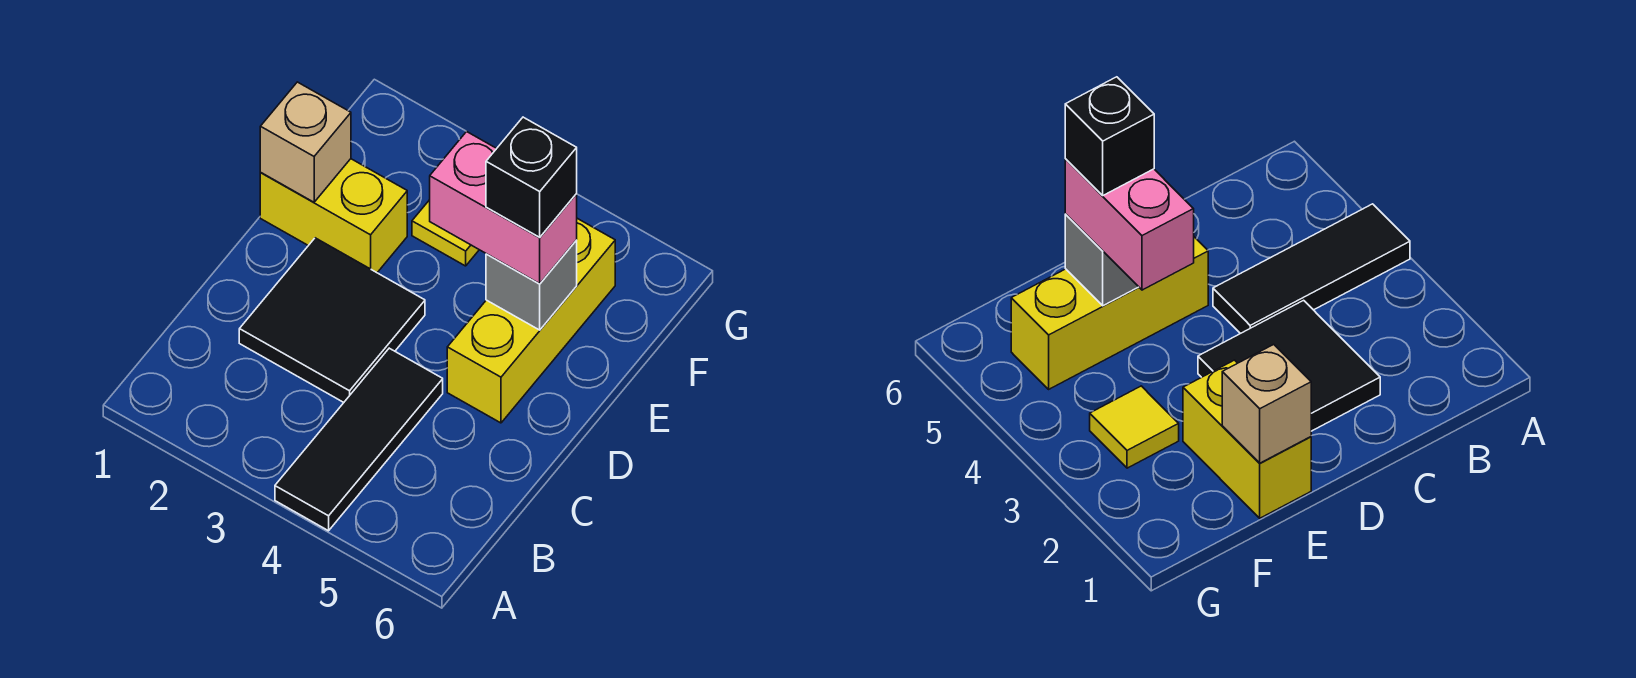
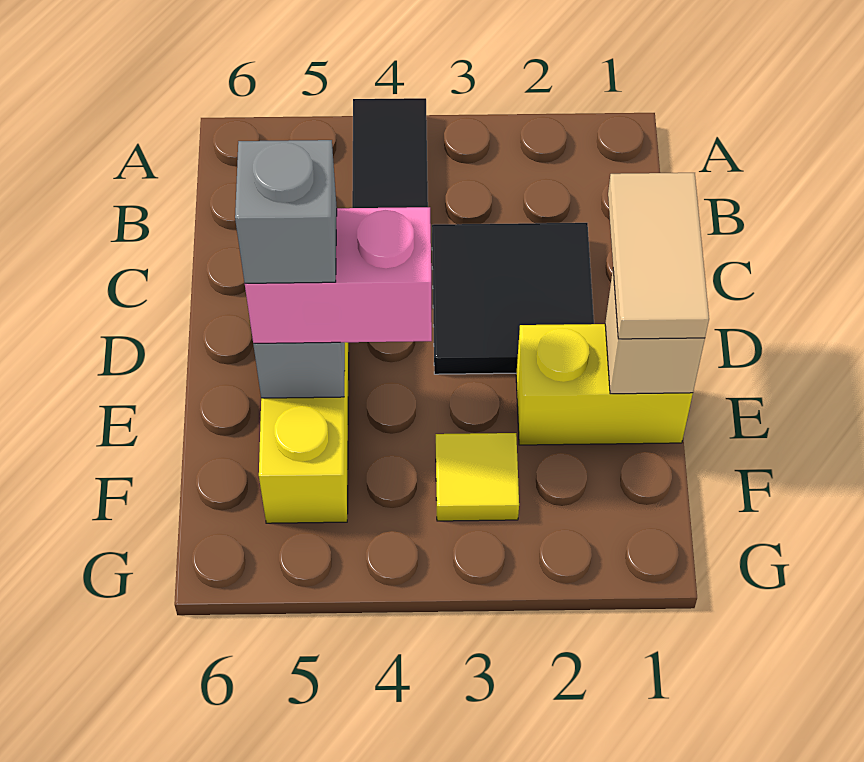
none -> tan 1x2 tile [608,173,709,339]
black 1x1 brick [486,117,577,237] -> grey 1x1 brick [235,140,337,283]

